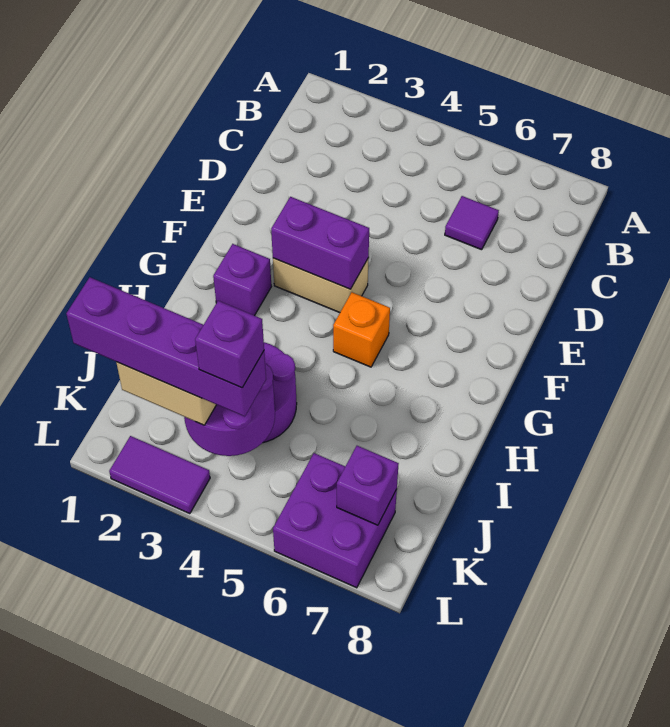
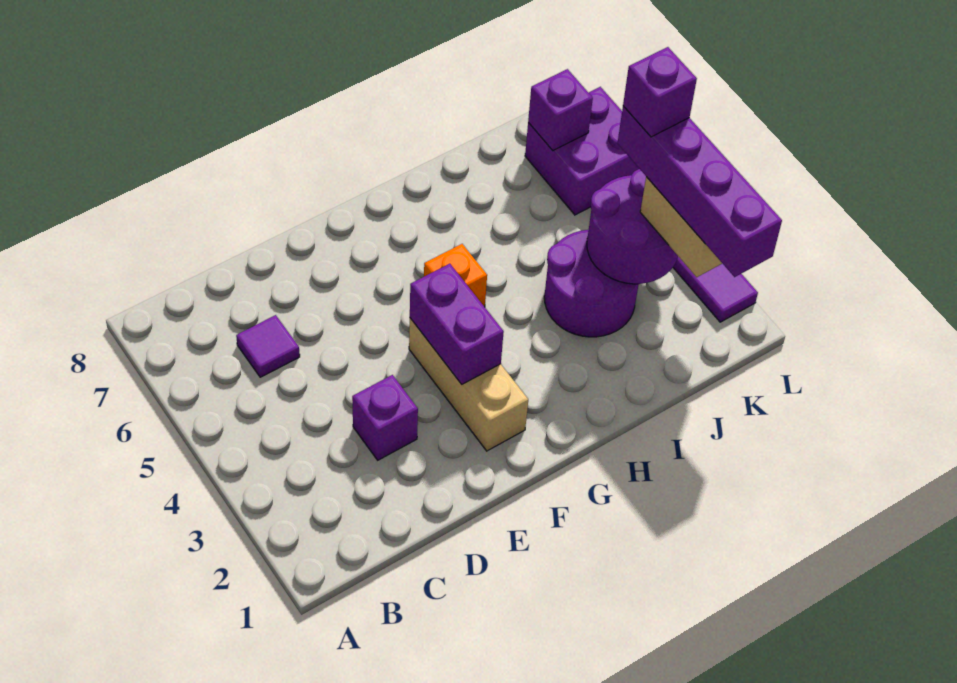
tan 1x2 brick [273,258,369,313] -> tan 1x3 brick [409,318,528,451]
purple 1x1 brick [213,244,271,316] -> purple 1x1 brick moved to [352,375,418,460]

